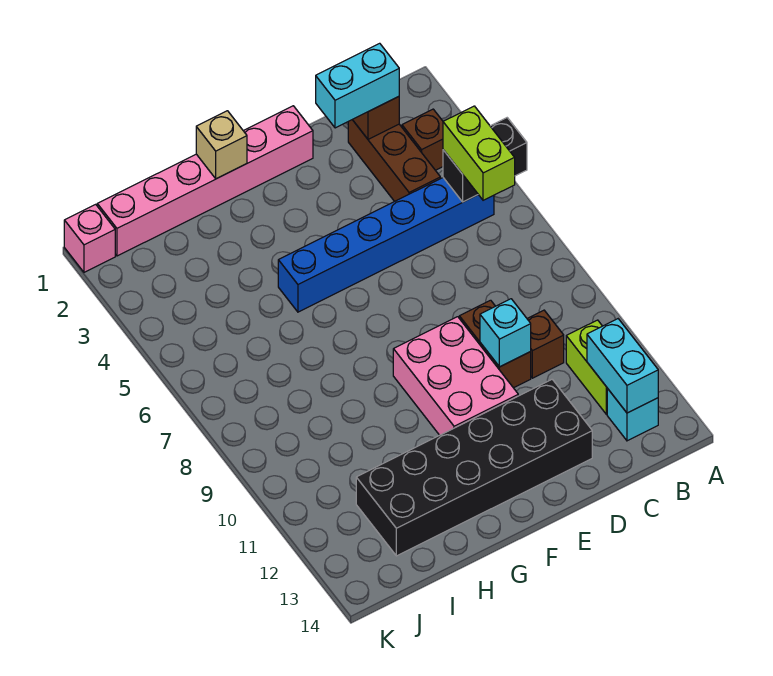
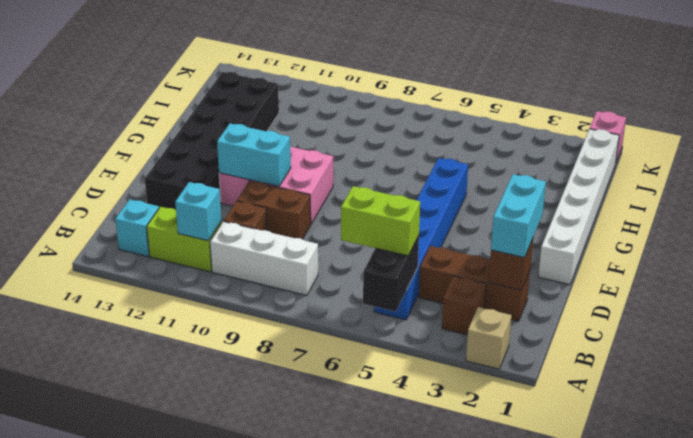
none -> white 1x3 brick [210,221,318,295]
cyan 1x2 brick [587,319,658,413] -> cyan 1x2 brick moved to [217,123,291,186]
cyan 1x1 brick [480,299,531,367] -> cyan 1x1 brick moved to [175,182,221,241]
pink 1x6 brick [97,106,313,256] -> white 1x6 brick [538,129,619,285]
tan 1x1 brick [196,111,247,179] -> tan 1x1 brick moved to [466,307,511,369]

